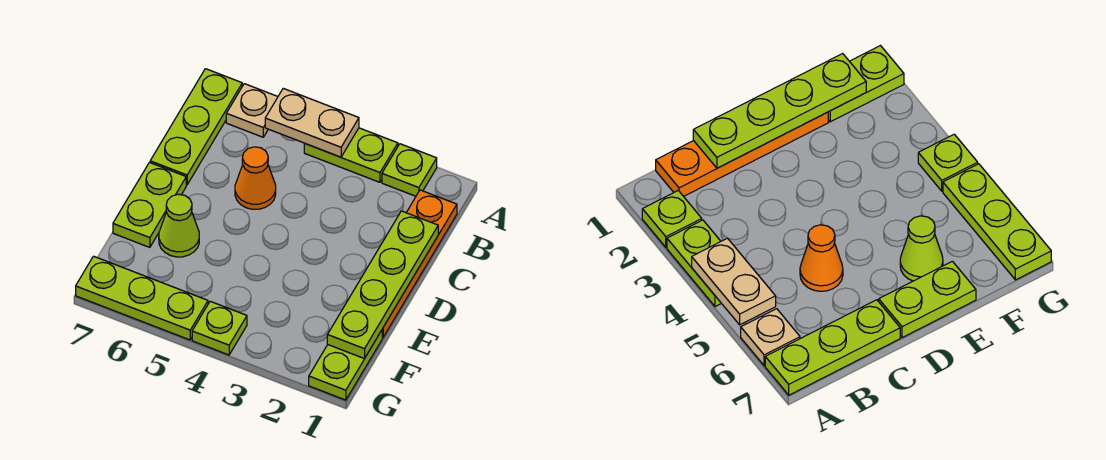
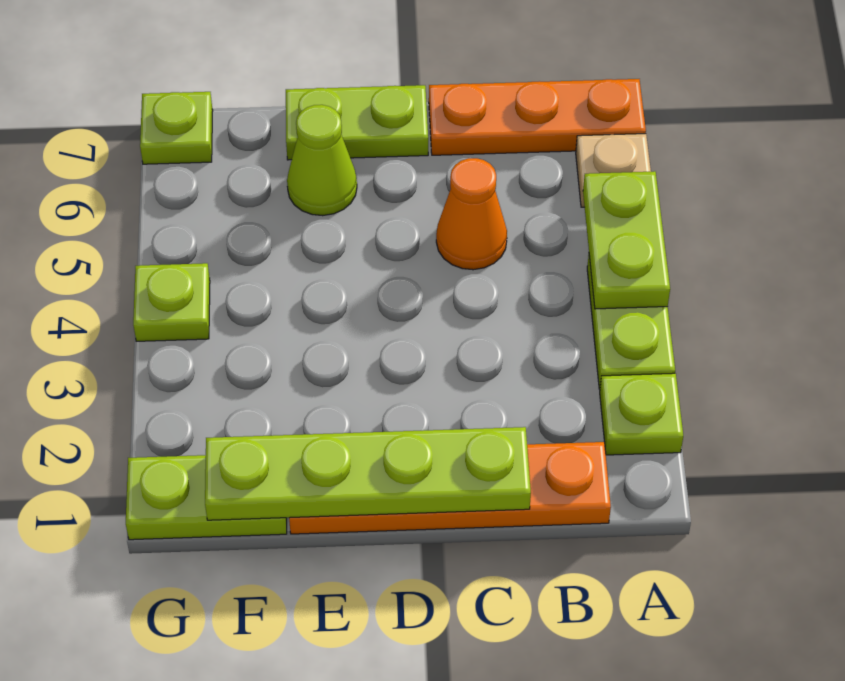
tan 1x2 plate [265,88,359,157] -> lime 1x2 plate [583,171,670,309]
lime 1x3 plate [150,69,242,185] -> orange 1x3 plate [429,79,646,155]
lime 1x3 plate [76,256,208,340] -> lime 1x1 plate [140,92,213,164]

